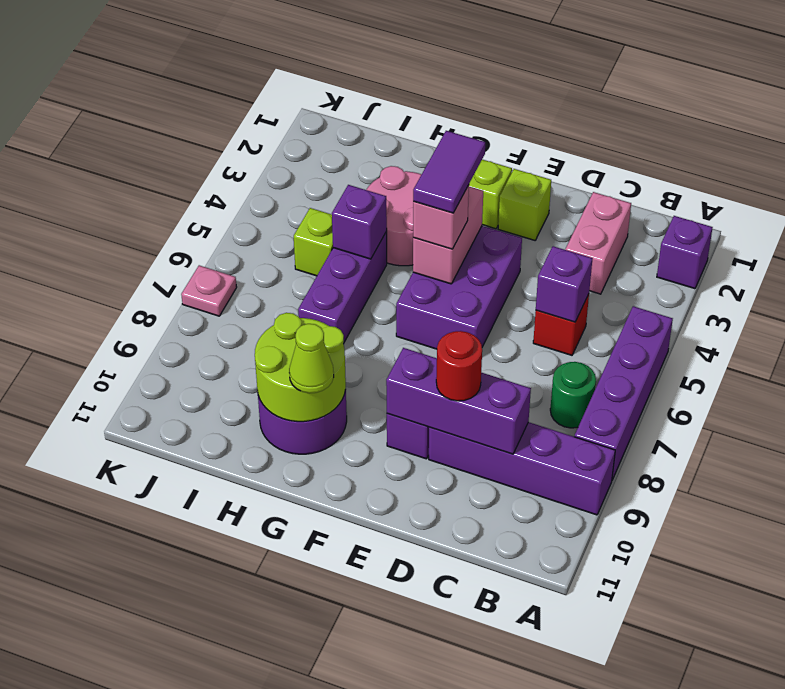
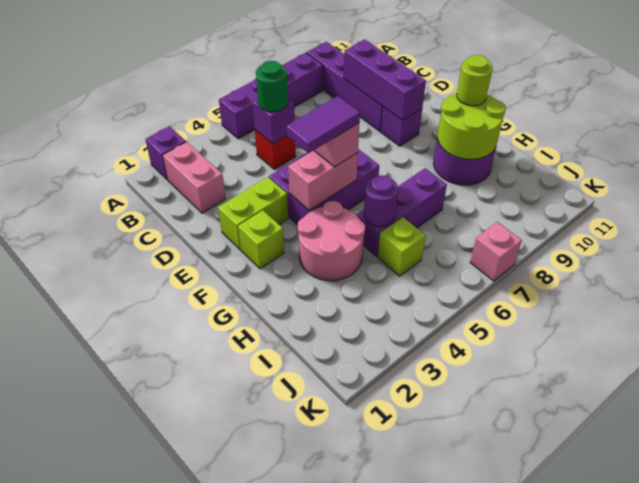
green 1x1 round brick [550,362,596,428] -> green 1x1 round brick moved to [256,61,288,112]
pink 1x2 brick [565,192,631,294] -> pink 1x2 brick turned to [163,142,226,213]
red 1x1 round brick [436,331,482,401] -> none
lime 1x1 brick [498,169,551,240] -> lime 1x2 brick [218,177,288,250]
lime 1x1 cone [289,324,334,393] -> lime 1x1 round brick [457,55,493,106]
purple 1x1 brick [332,185,387,259] -> purple 1x1 round brick [364,175,398,227]
pink 1x1 plate [181,265,237,316] -> pink 1x1 brick [470,222,522,281]

